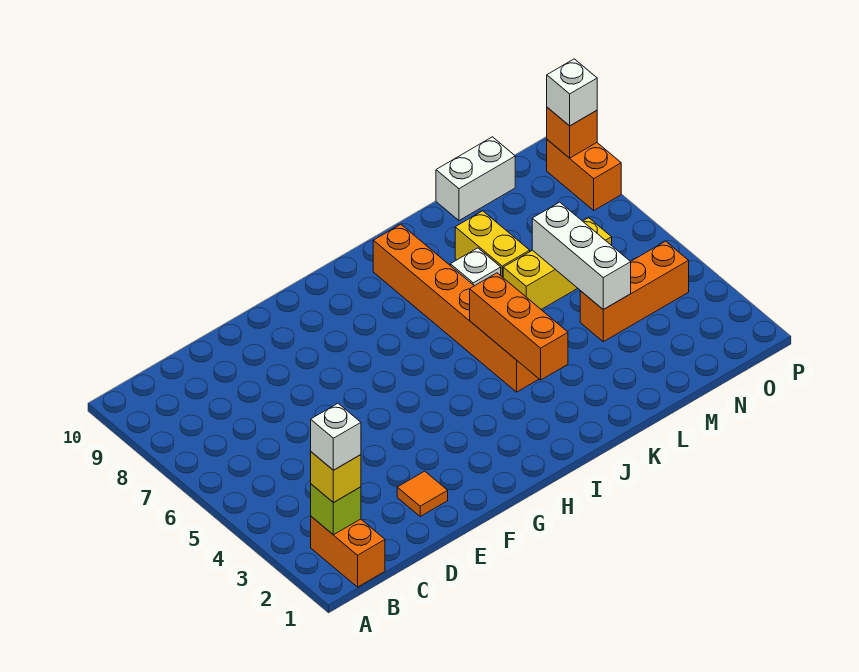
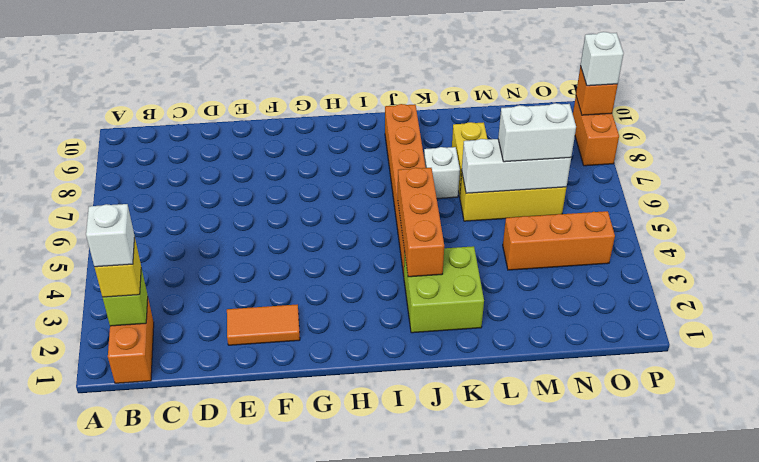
orange 1x1 tile [397,471,448,516] -> orange 1x2 tile [227,304,300,345]
none -> lime 2x2 brick [404,246,484,333]
white 1x3 brick [532,202,631,310] -> white 1x3 brick turned to [462,139,571,193]
white 1x2 brick [436,137,515,220] -> white 1x2 brick moved to [498,103,576,162]

